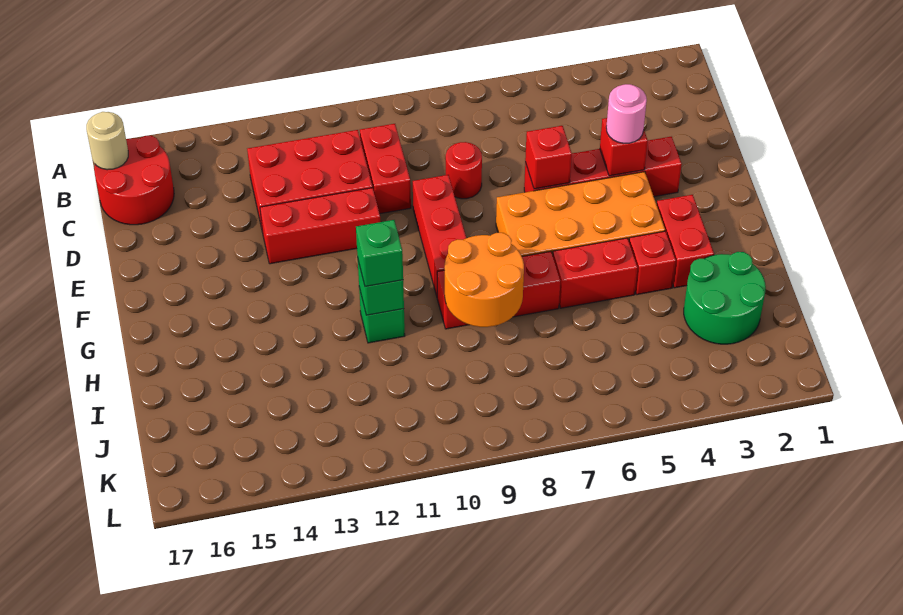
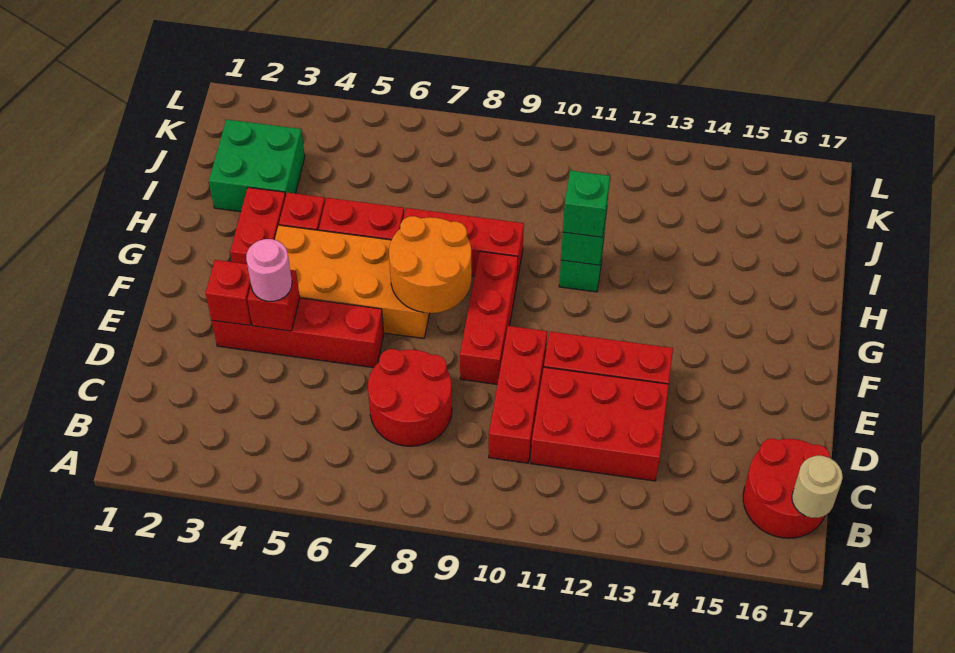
red 1x2 brick [360,124,411,214] -> red 1x3 brick [489,326,547,463]
red 1x1 round brick [446,142,482,199] -> red 2x2 round brick [368,349,452,446]
red 1x1 brick [525,126,572,189] -> red 1x1 brick moved to [206,260,252,325]
orange 2x2 round brick [445,233,524,327] -> orange 2x2 round brick moved to [389,216,472,313]
green 2x2 round brick [684,252,766,344] -> green 2x2 brick [209,119,305,212]

